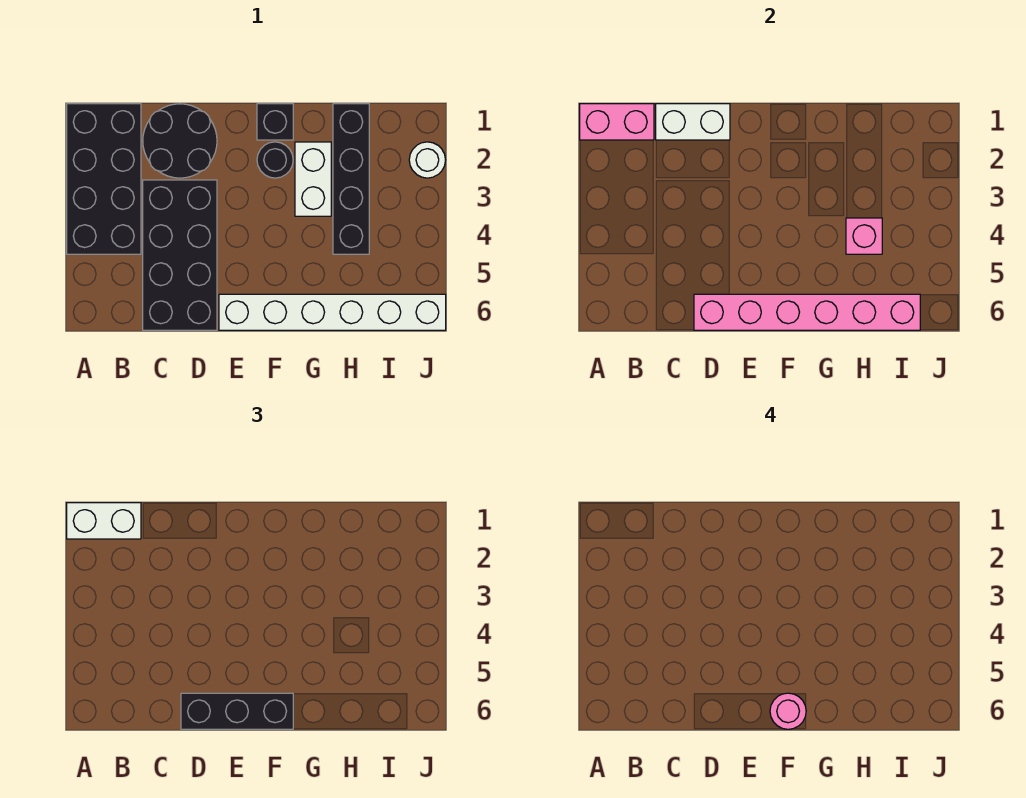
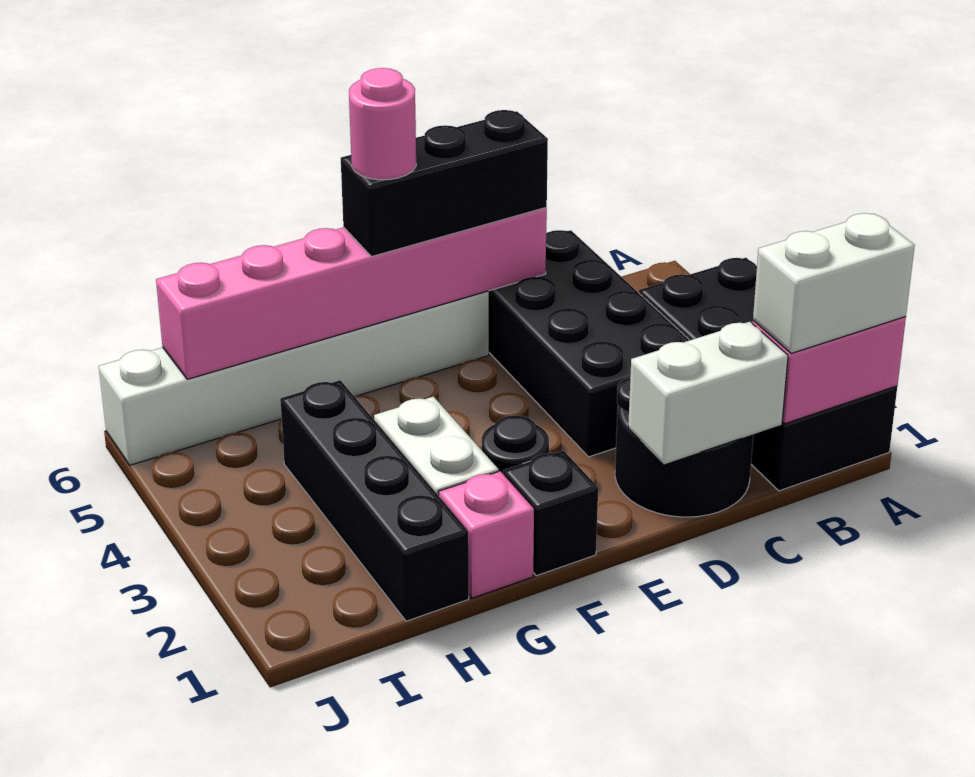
pink 1x1 brick [846,218,882,254] -> pink 1x1 brick moved to [439,471,534,598]
white 1x1 round brick [409,142,445,178] -> none

